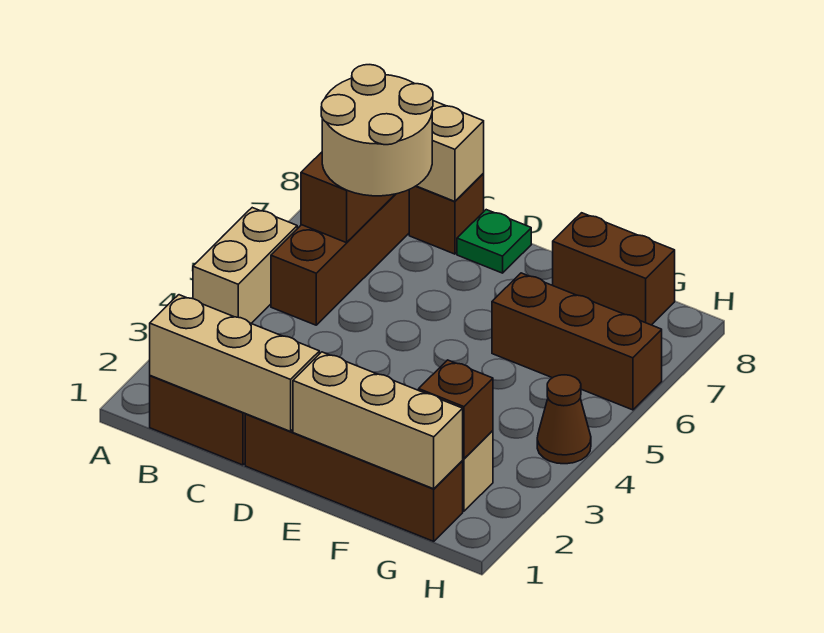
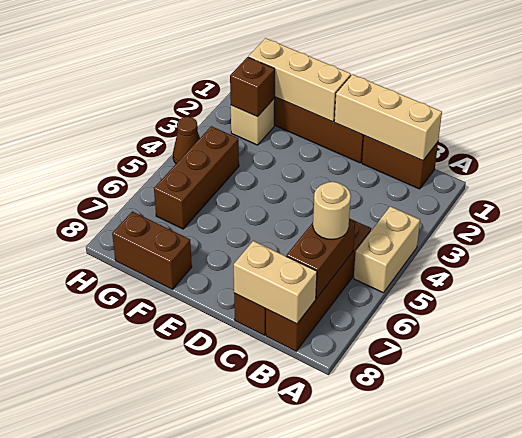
tan 2x2 round brick [321,65,433,196] -> tan 1x1 round brick [313,182,351,239]
green 1x1 plate [457,210,531,273] -> none
brown 1x3 brick [492,273,662,410] -> brown 1x3 brick turned to [154,126,239,229]

